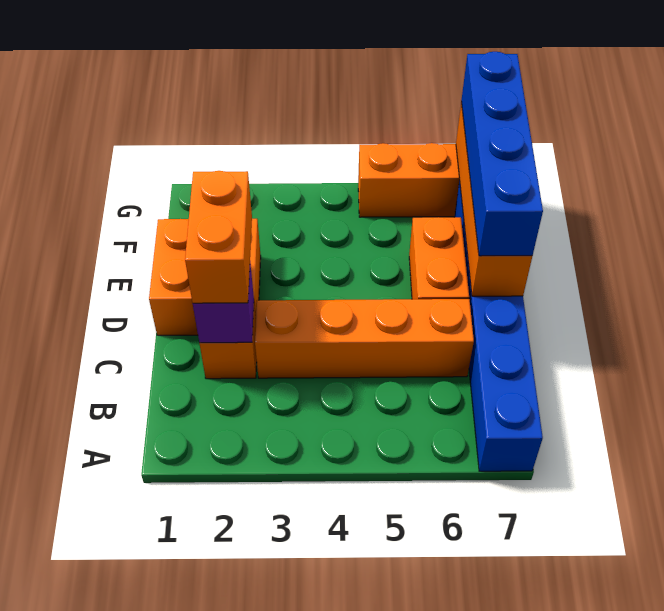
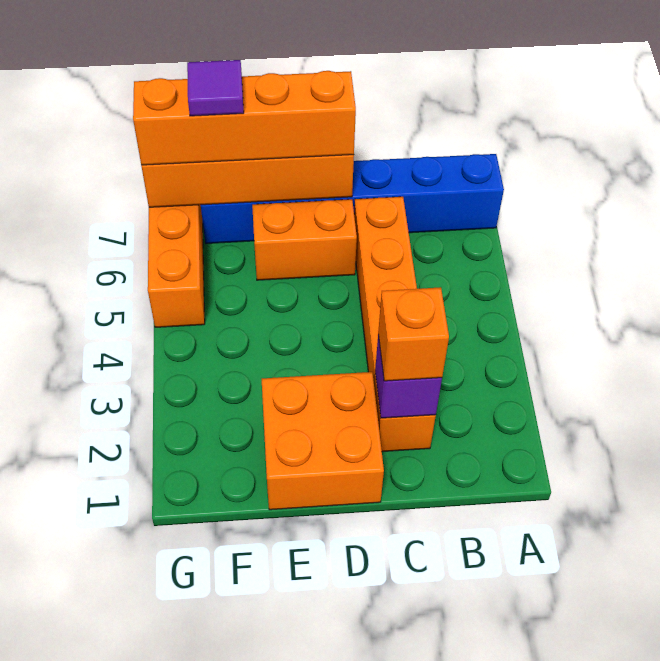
orange 1x2 brick [185,171,252,303] -> orange 1x1 brick [378,287,449,381]
blue 1x4 brick [461,52,543,256] -> orange 1x4 brick [133,71,356,165]
none -> purple 1x1 tile [187,60,244,116]

